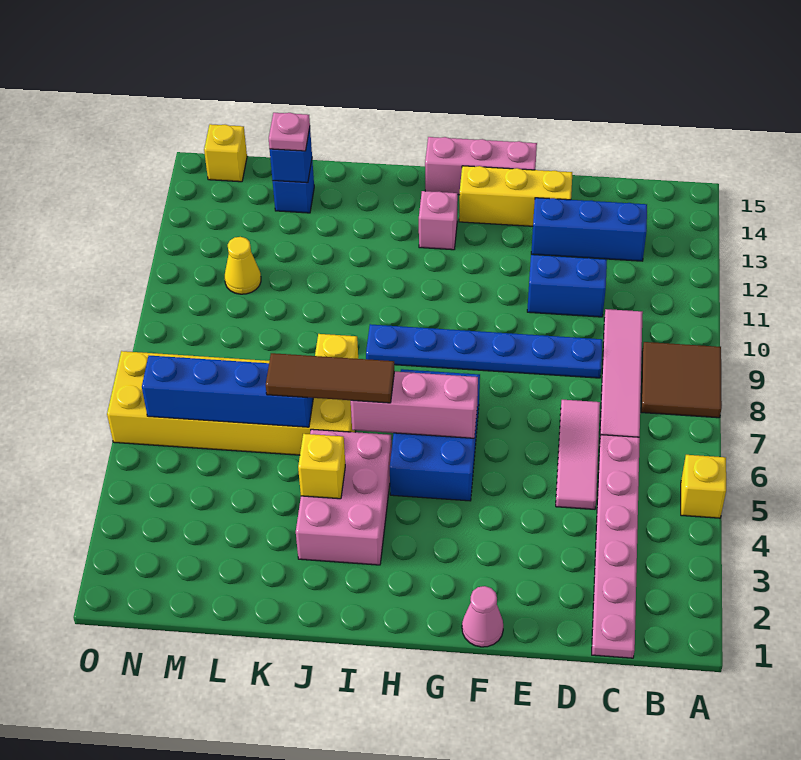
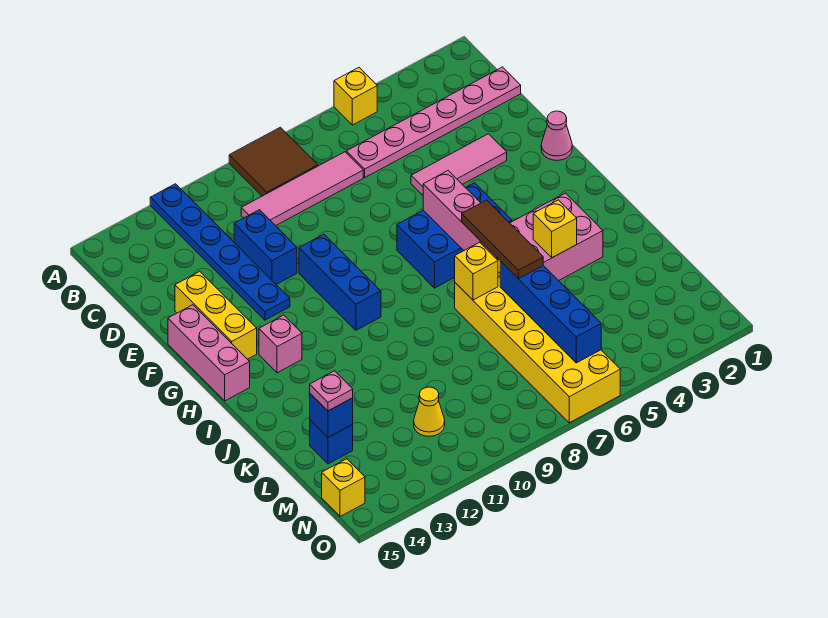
blue 1x3 brick [531,198,647,261] -> blue 1x3 brick moved to [299,234,381,330]
pink 1x3 tile [556,400,600,509] -> pink 1x3 tile moved to [411,134,507,195]
blue 1x6 plate [366,324,602,378] -> blue 1x6 plate moved to [150,184,290,320]

